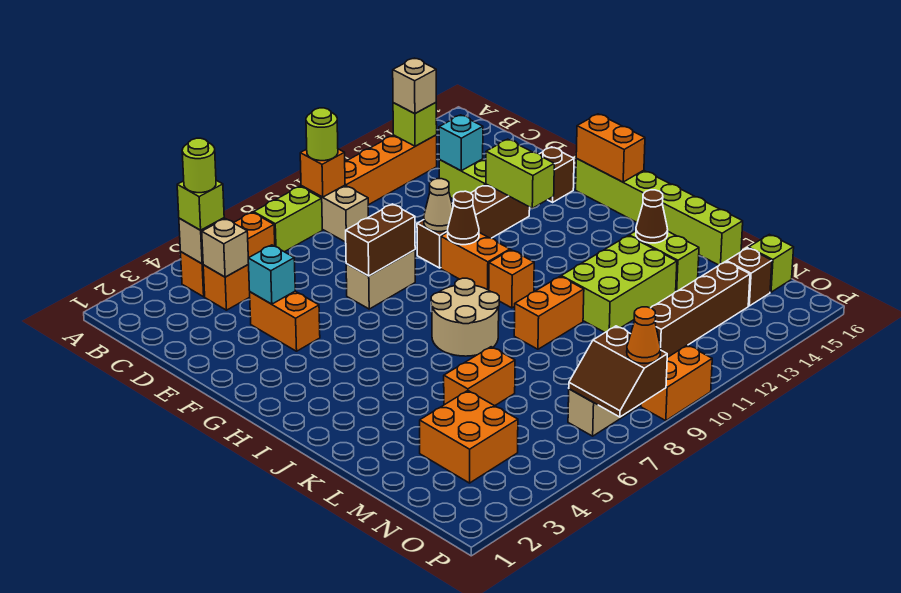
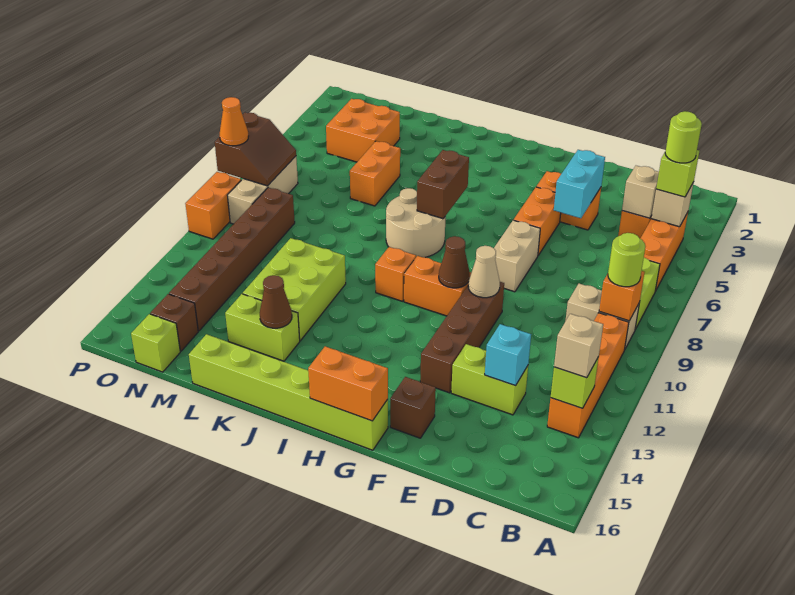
cyan 1x1 brick [248,245,295,304] -> cyan 1x2 brick [554,150,605,218]
brown 1x2 brick [346,204,415,276] -> brown 1x2 brick moved to [417,150,469,219]
lime 1x2 brick [486,139,554,208] -> none
orange 1x2 brick [514,276,584,349] -> orange 1x2 brick moved to [514,187,561,255]
brown 1x4 brick [651,261,750,358] -> brown 1x6 brick [169,188,295,331]
brown 2x2 slope [569,326,667,417] -> brown 2x2 slope turned to [215,112,296,186]

